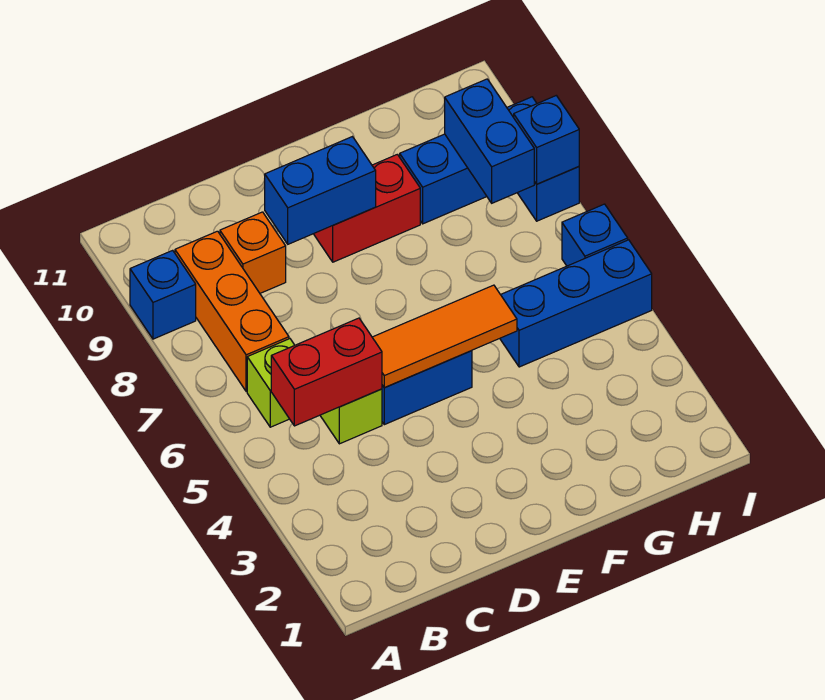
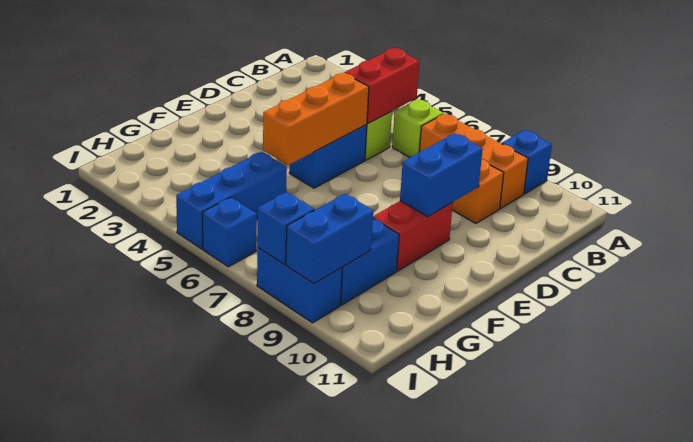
orange 1x3 tile [372,285,517,388] -> orange 1x3 brick [263,73,369,165]
blue 1x2 brick [445,79,534,203] -> blue 1x2 brick turned to [286,194,373,284]

